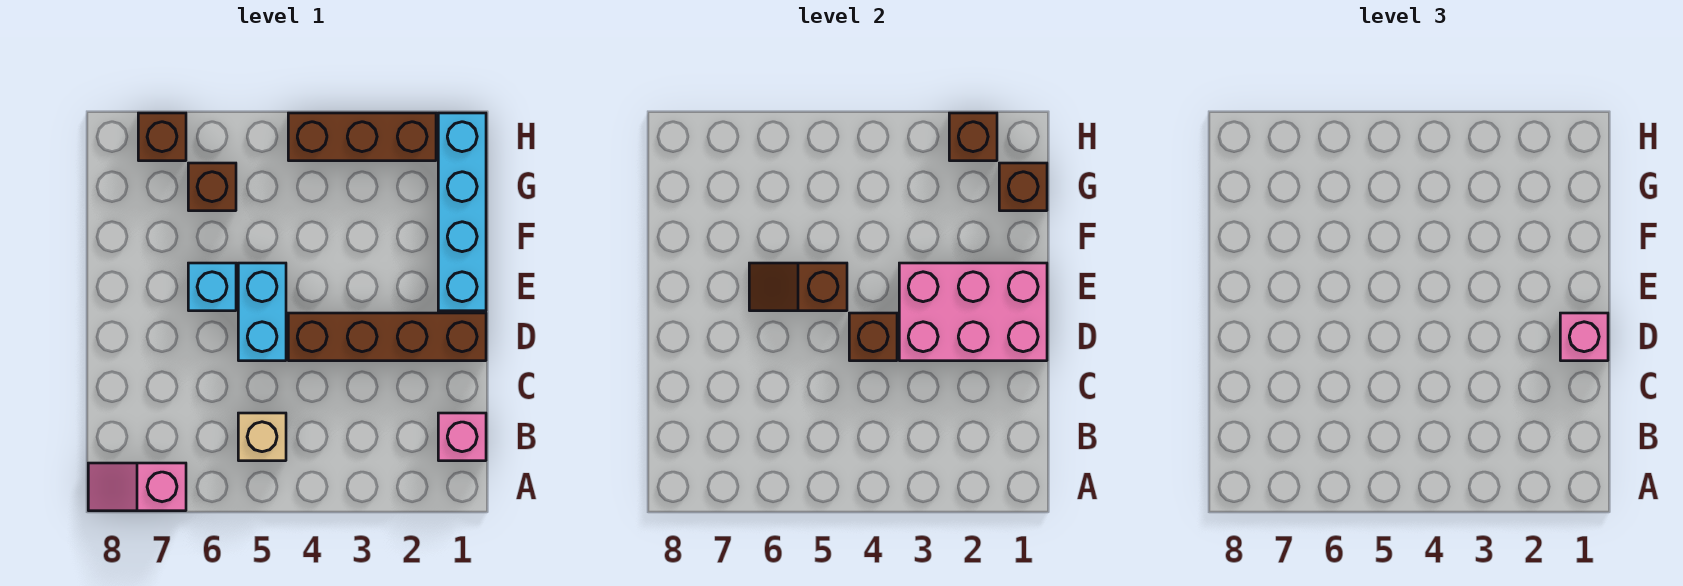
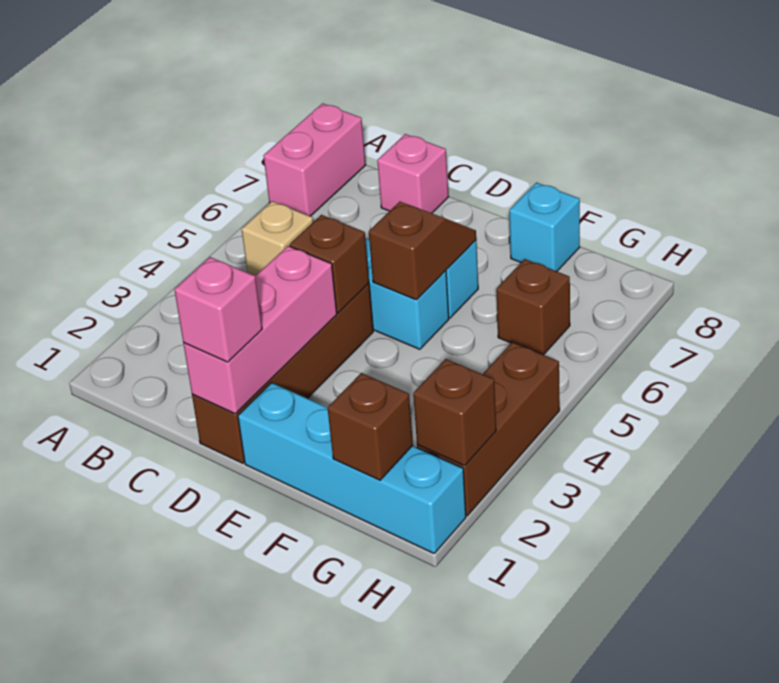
pink 1x2 slope [88,463,186,511] -> pink 1x2 brick [263,103,365,216]
pink 1x1 brick [438,413,486,461] -> pink 1x1 brick moved to [377,134,449,213]
pink 2x3 brick [899,263,1047,361] -> pink 1x3 brick [183,246,337,414]
none -> cyan 1x1 brick [509,183,580,271]
brown 1x1 brick [138,113,186,161] -> none

